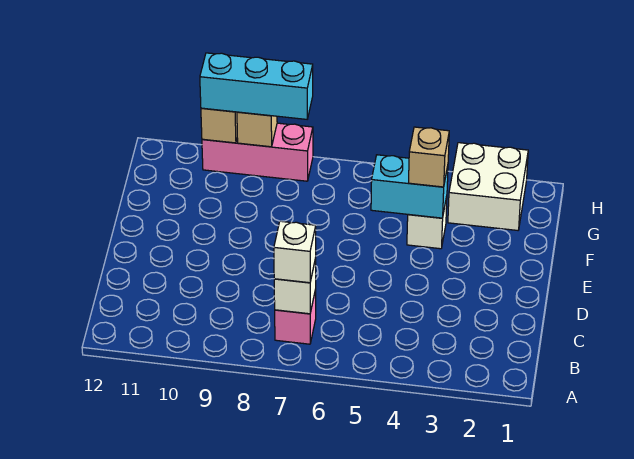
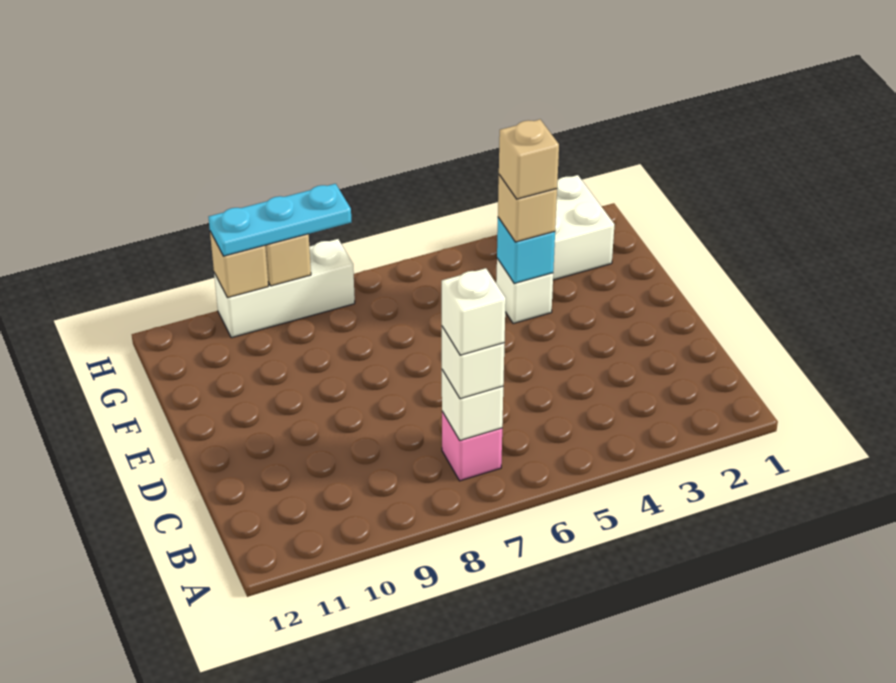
none -> white 1x1 brick [442,268,506,355]
cyan 1x2 brick [371,155,448,218] -> cyan 1x1 brick [497,218,555,283]
none -> tan 1x1 brick [499,119,559,199]
pink 1x3 brick [202,123,313,181] -> white 1x3 brick [214,239,355,338]
cyan 1x3 brick [200,53,313,119] -> cyan 1x3 plate [209,184,351,256]

